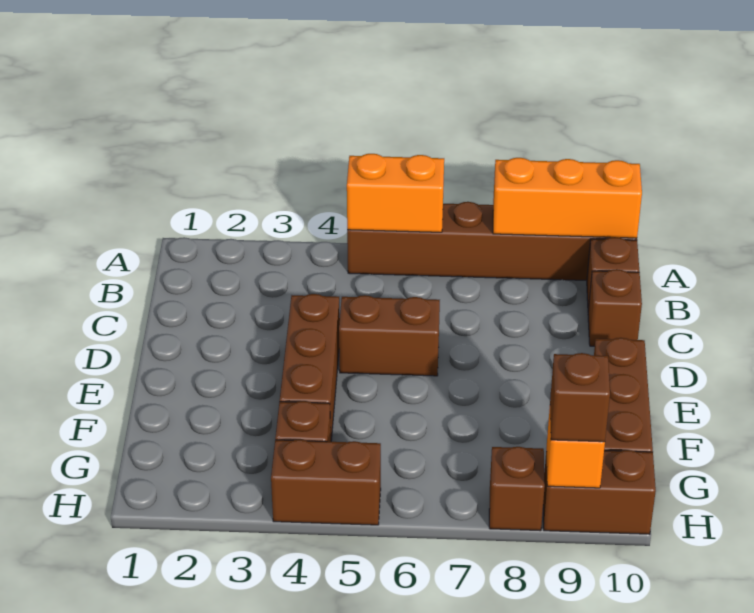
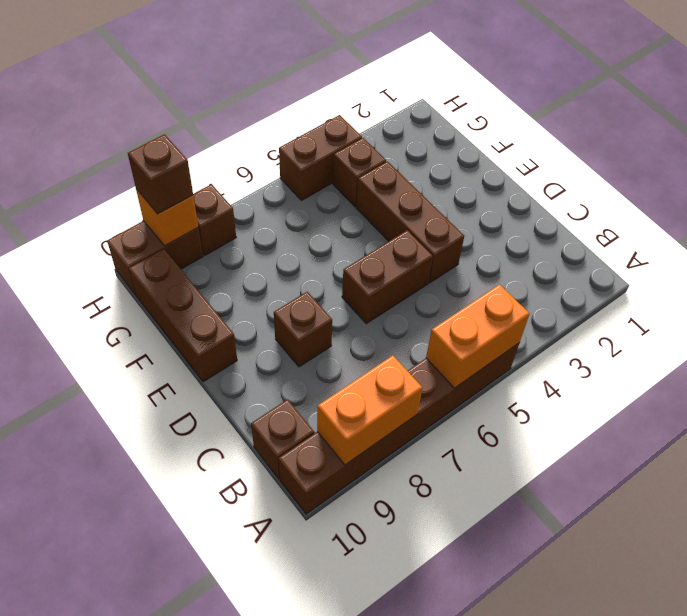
orange 1x3 brick [493,158,642,238] -> orange 1x2 brick [317,355,423,465]
brown 1x1 brick [588,269,642,346] -> brown 1x1 brick moved to [274,292,332,367]

